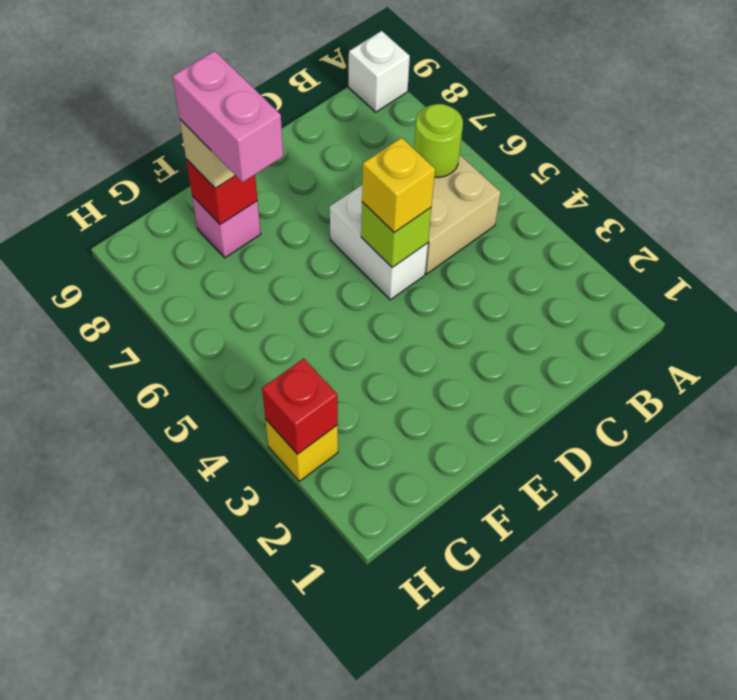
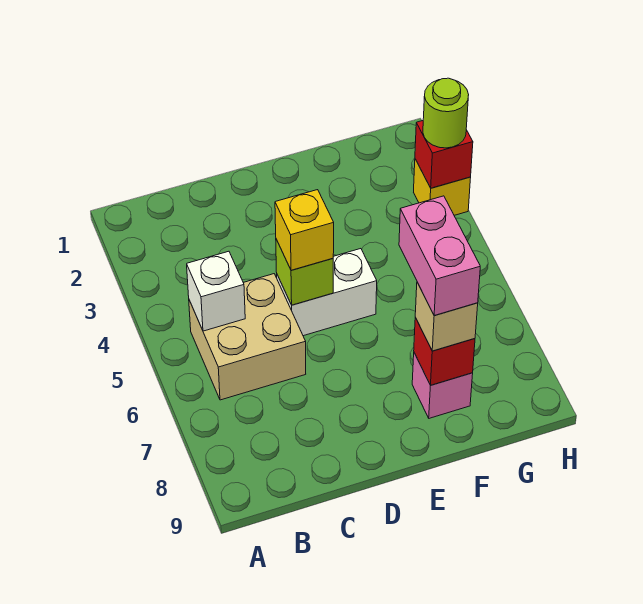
white 1x1 brick [349,31,410,112] -> white 1x1 brick moved to [187,251,245,331]
lime 1x1 round brick [414,104,463,178] -> lime 1x1 round brick moved to [423,78,469,148]
white 1x2 brick [330,185,428,300] -> white 1x2 brick turned to [277,249,377,336]

